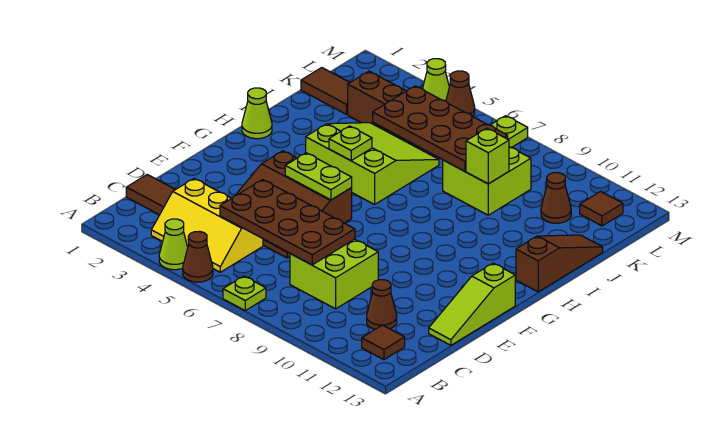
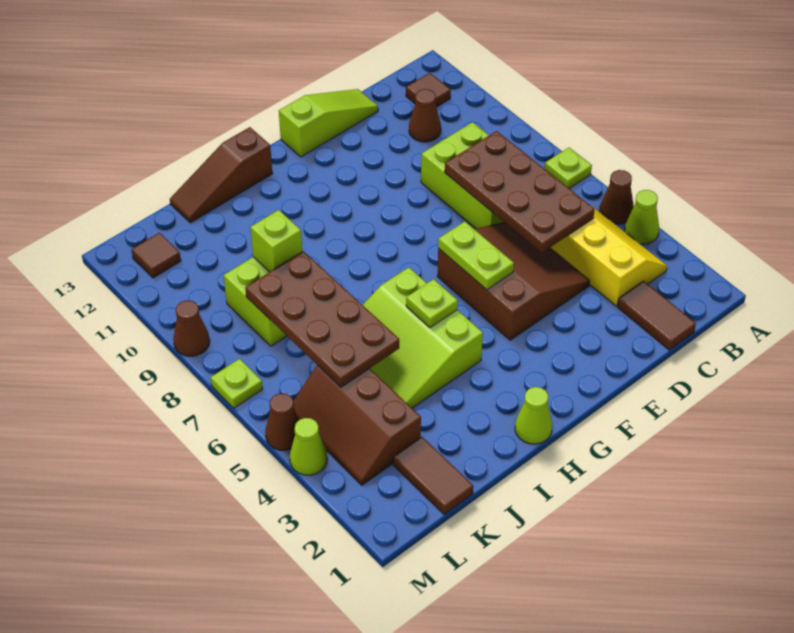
lime 2x2 brick [290,239,378,309] -> lime 2x3 brick [421,122,504,229]
brown 1x1 cone [541,173,571,223] -> brown 1x1 cone moved to [173,300,210,356]

